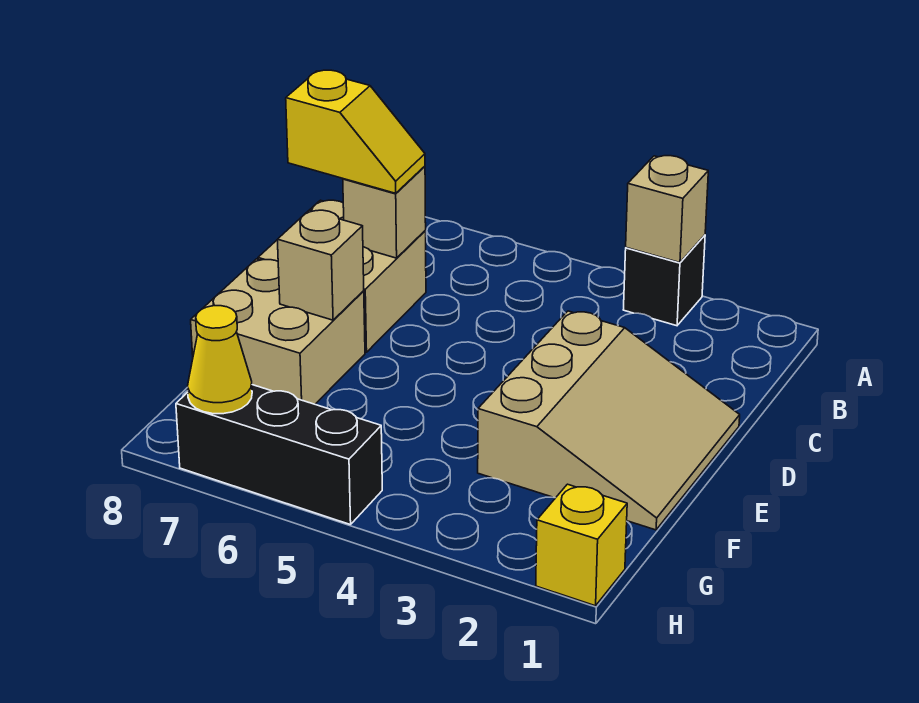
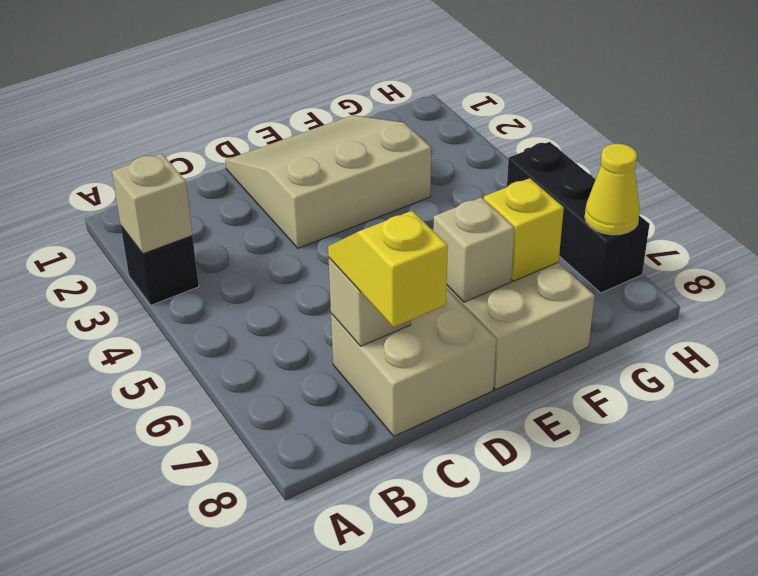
yellow 1x1 brick [536,484,627,606] -> yellow 1x1 brick moved to [484,178,564,281]

